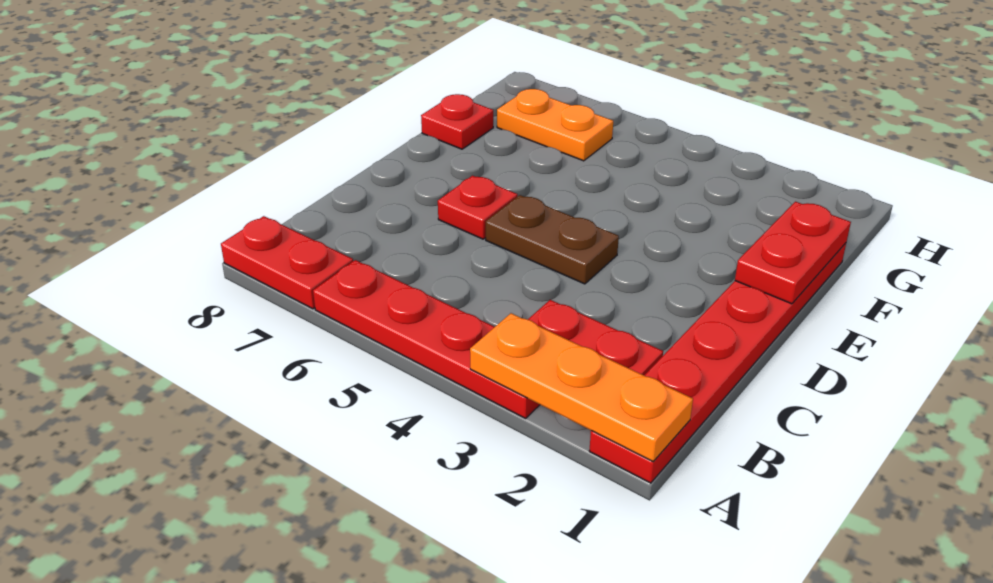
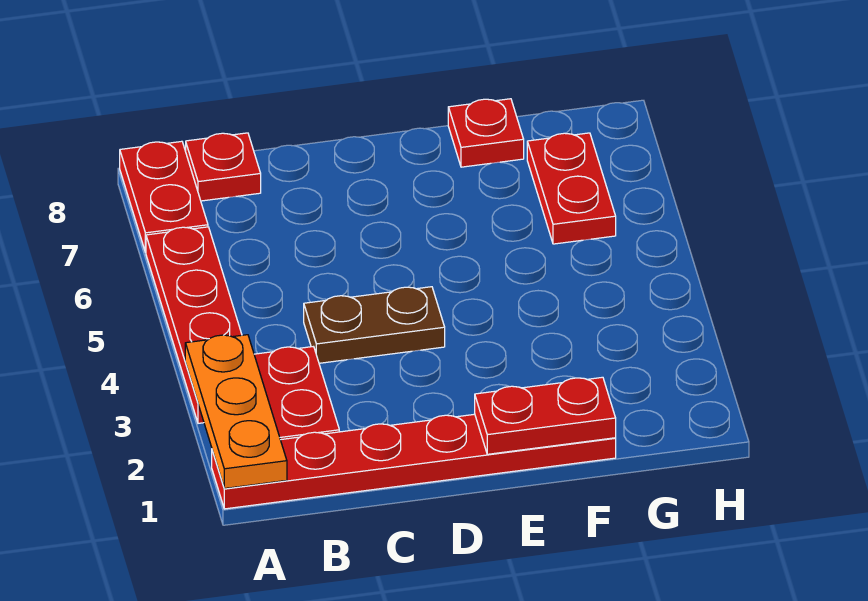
brown 1x2 plate [486,195,619,284] -> brown 1x2 plate turned to [304,287,445,363]
red 1x1 plate [438,176,518,239] -> red 1x1 plate moved to [186,133,261,201]
orange 1x2 plate [497,89,613,161] -> red 1x2 plate [527,133,616,244]

